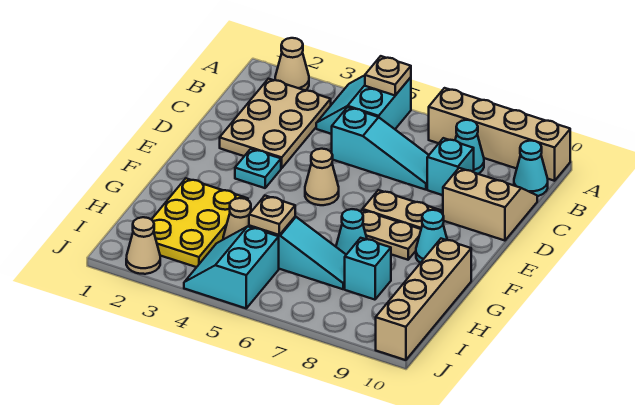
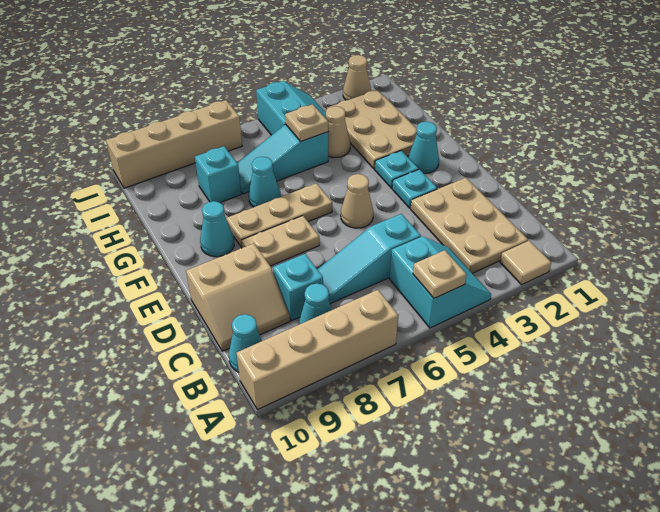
tan 1x1 cone [275,38,309,90] -> tan 1x1 tile [500,241,551,285]
none -> cyan 1x1 cone [408,122,439,173]
none -> cyan 1x1 plate [375,151,419,188]
tan 1x2 plate [361,210,421,260] -> tan 1x3 plate [226,183,332,248]
yellow 2x3 plate [151,178,248,267] -> tan 2x3 plate [327,90,417,169]
tan 1x4 brick [376,239,471,360] -> tan 1x4 brick turned to [106,100,242,188]

